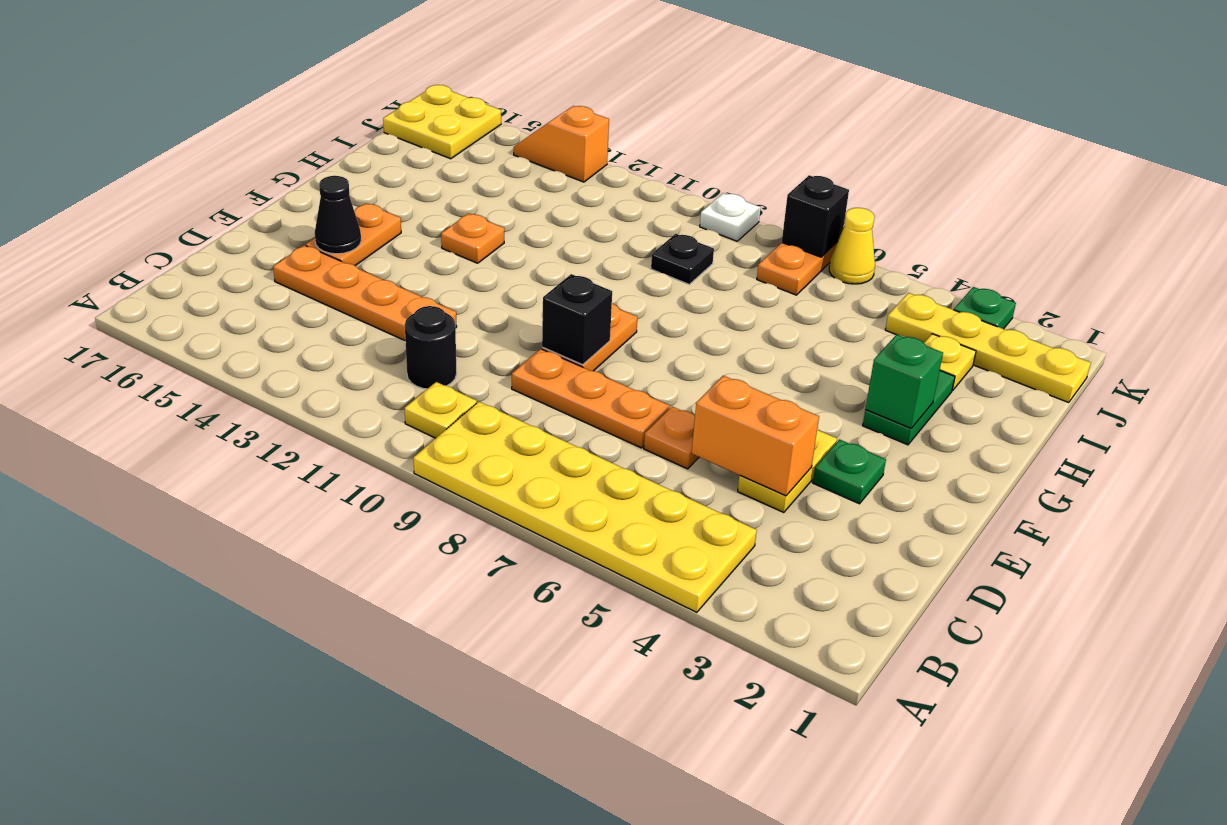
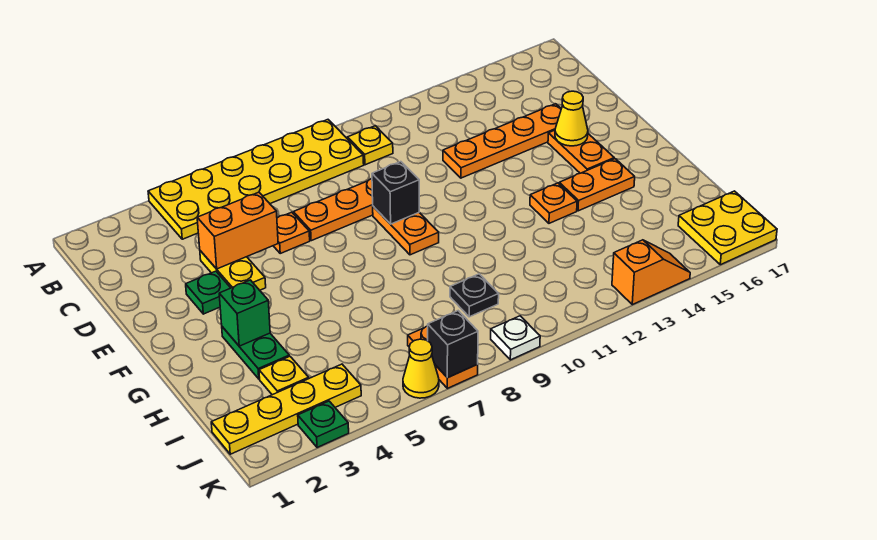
black 1x1 round brick [405,306,457,389] -> none
black 1x1 cone [315,176,361,254] -> yellow 1x1 cone [555,91,588,146]
none -> orange 1x2 plate [559,159,635,211]

